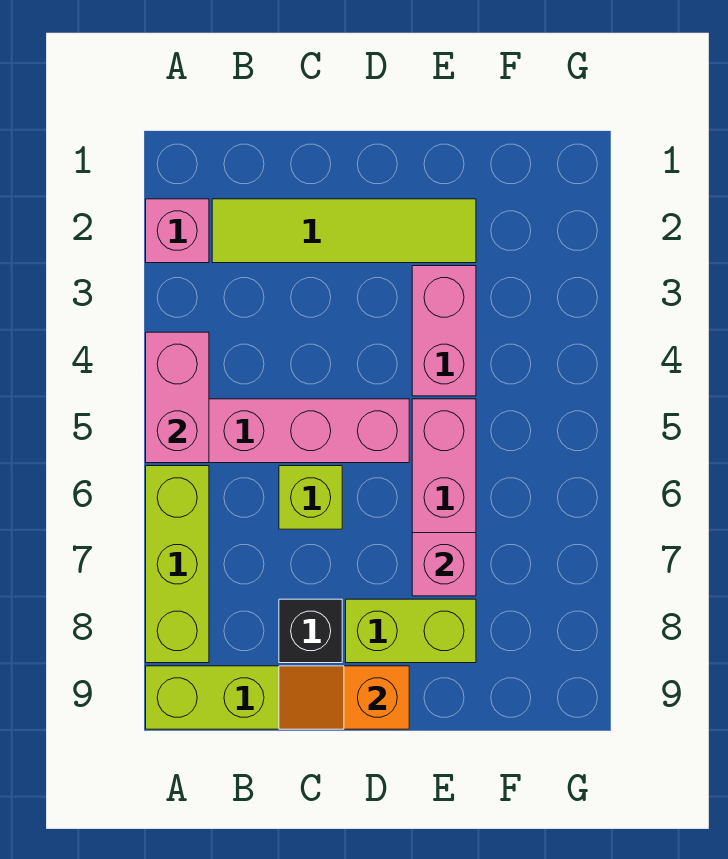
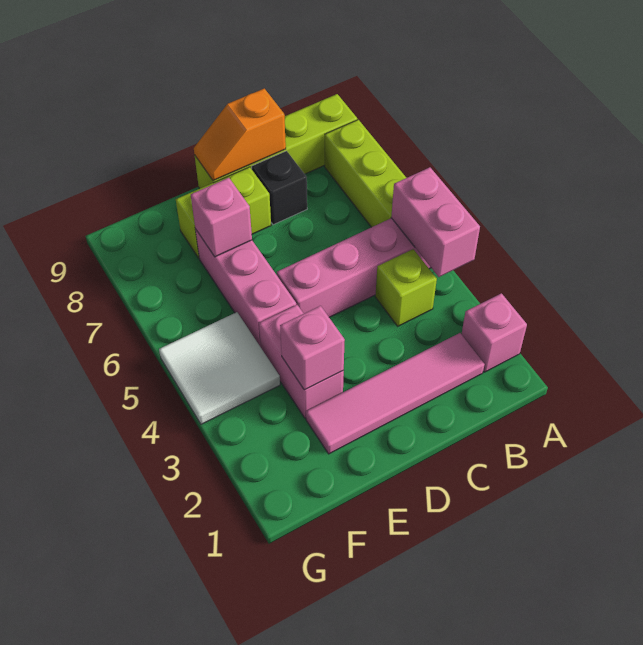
lime 1x4 tile [212,199,476,263] -> pink 1x4 tile [306,333,485,454]
lime 1x1 brick [279,466,342,529] -> lime 1x1 brick moved to [375,249,437,326]
orange 1x2 slope [279,666,409,729] -> orange 1x2 slope turned to [194,89,286,181]
none -> pink 1x1 brick [280,306,345,390]
none -> white 2x2 tile [159,312,280,424]

